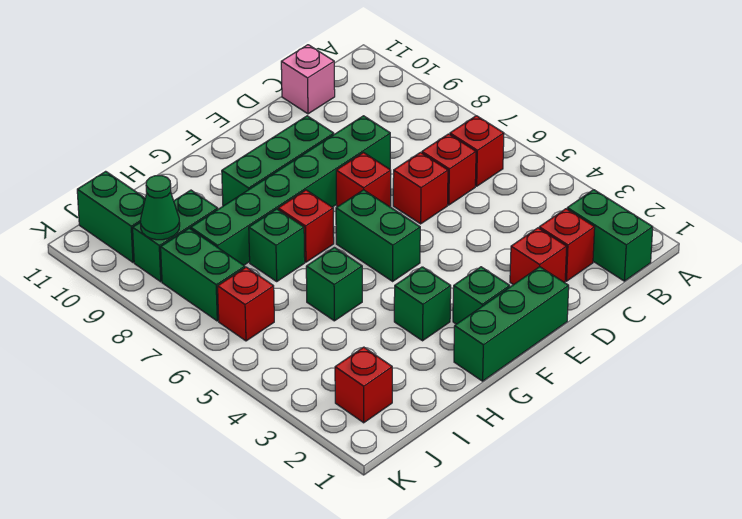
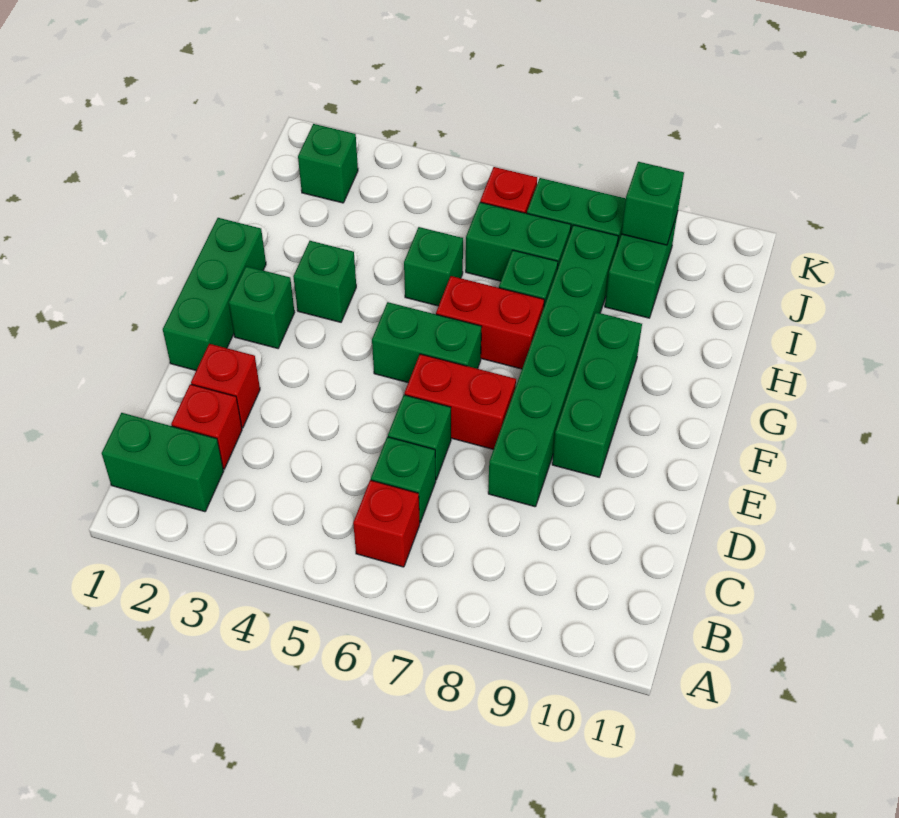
red 1x1 brick [422,134,476,205] -> green 1x1 brick [371,437,436,522]
pink 1x1 brick [281,45,335,114] -> none
red 1x1 brick [393,152,448,224] -> green 1x1 brick [388,395,451,479]
red 1x1 brick [336,153,391,207] -> red 1x2 brick [405,354,516,449]
red 1x1 brick [278,190,334,262] -> red 1x2 brick [436,276,544,369]
red 1x1 brick [335,347,392,423] -> green 1x1 brick [298,124,358,203]
green 1x1 cone [140,176,180,240] -> green 1x1 brick [621,162,684,245]
green 1x2 brick [77,171,145,262] -> green 1x2 brick moved to [466,202,571,281]

